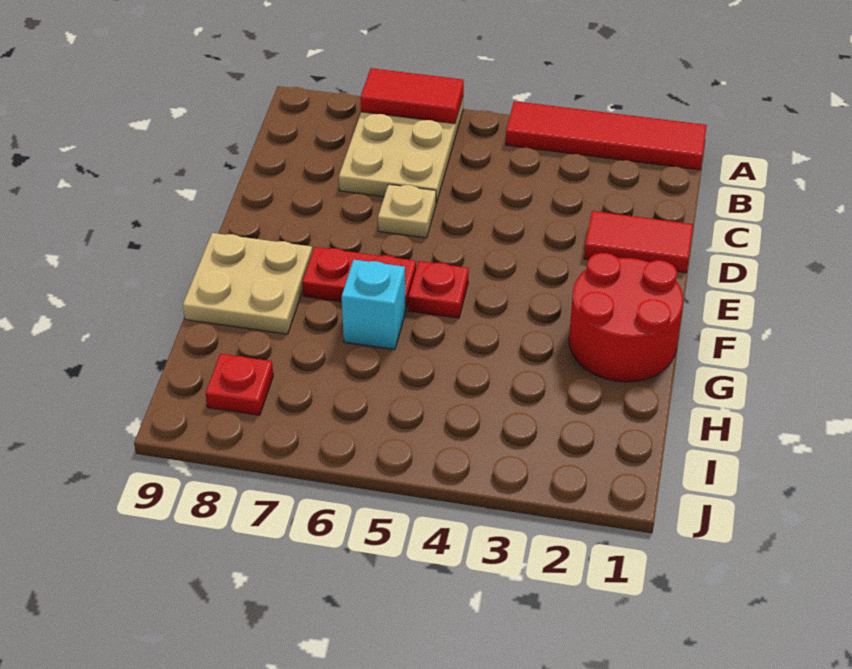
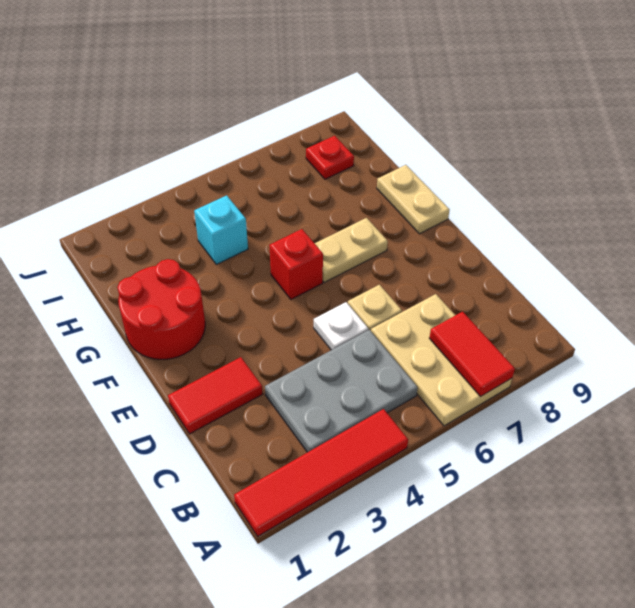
red 1x2 tile [360,68,464,124] -> red 1x2 tile turned to [429,312,515,396]
none -> grey 2x3 plate [265,330,418,452]
none -> white 1x1 plate [314,302,368,350]
red 1x1 plate [408,261,469,318] -> red 1x1 brick [269,229,323,299]
red 1x2 plate [302,247,416,311] -> tan 1x2 plate [315,218,388,282]
tan 2x2 plate [183,233,312,334] -> tan 1x2 plate [377,165,449,234]
cyan 1x1 brick [342,260,405,350] -> cyan 1x1 brick moved to [194,195,248,264]

